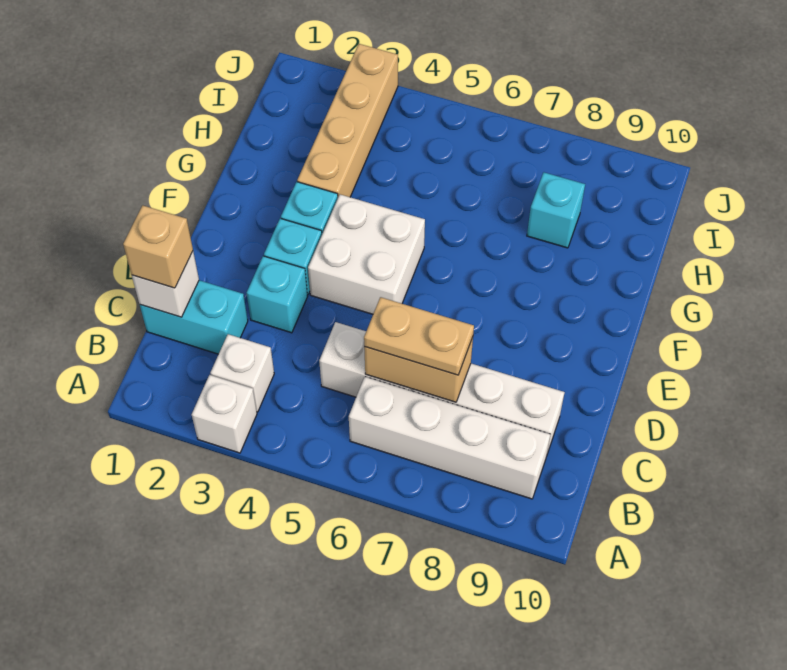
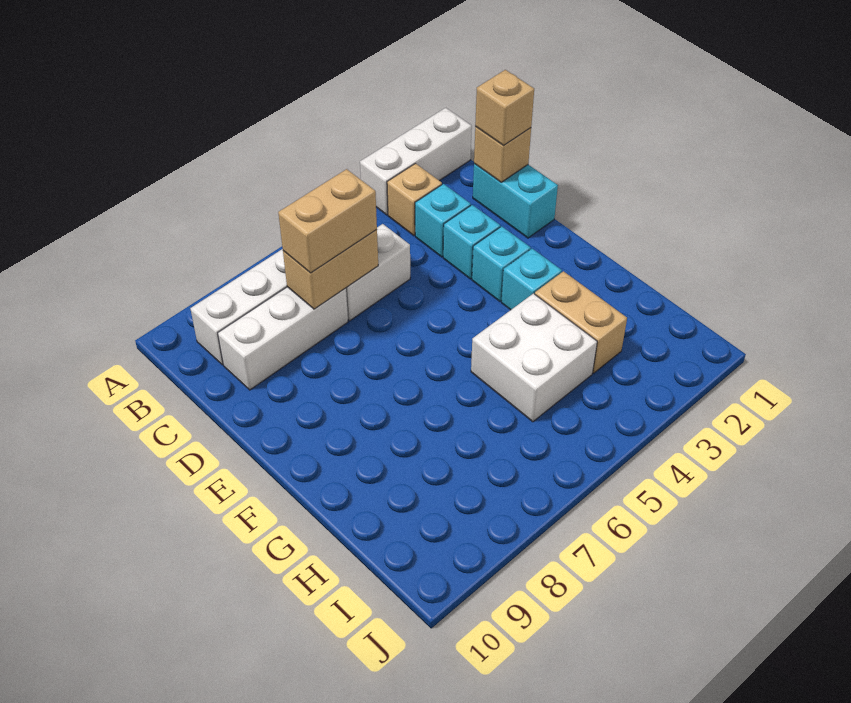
white 1x1 brick [192,375,257,453] -> white 1x3 brick [360,108,472,215]
white 1x1 brick [210,334,274,412] -> tan 1x1 brick [387,164,442,236]
cyan 1x2 brick [140,280,248,354] -> cyan 1x2 brick turned to [473,164,558,238]
white 1x1 brick [132,251,199,317] -> tan 1x1 brick [474,127,531,182]
tan 1x2 plate [364,297,474,375] -> tan 1x2 brick [278,169,377,273]
white 2x2 brick [308,194,425,314] -> white 2x2 brick moved to [471,293,597,422]
tan 1x4 brick [297,44,398,197] -> tan 1x2 brick [535,271,627,373]
cyan 1x1 brick [527,172,585,248] -> cyan 1x1 brick moved to [415,184,471,257]

